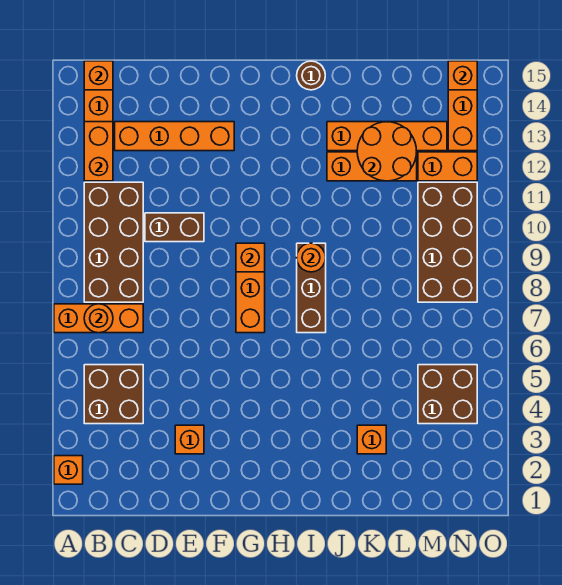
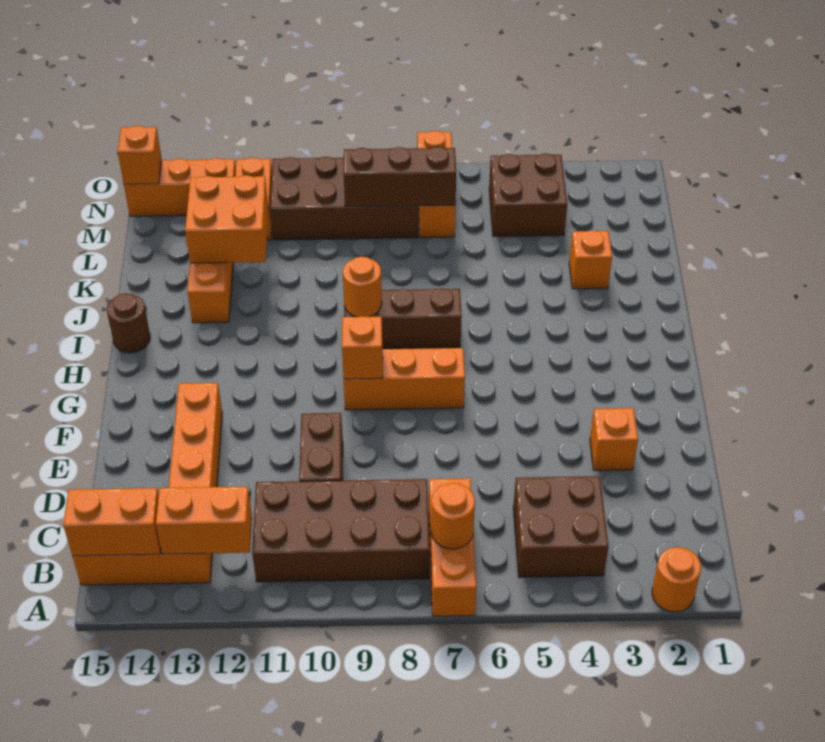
orange 1x1 brick [54,456,83,484] -> orange 1x1 round brick [652,547,701,612]
orange 1x1 brick [84,61,113,90] -> orange 1x2 brick [63,488,161,556]
orange 1x3 brick [327,152,417,181] -> orange 1x3 brick moved to [417,131,455,238]
orange 2x2 round brick [357,122,417,181] -> orange 2x2 brick [185,175,268,263]
none -> brown 1x3 brick [344,147,456,207]

